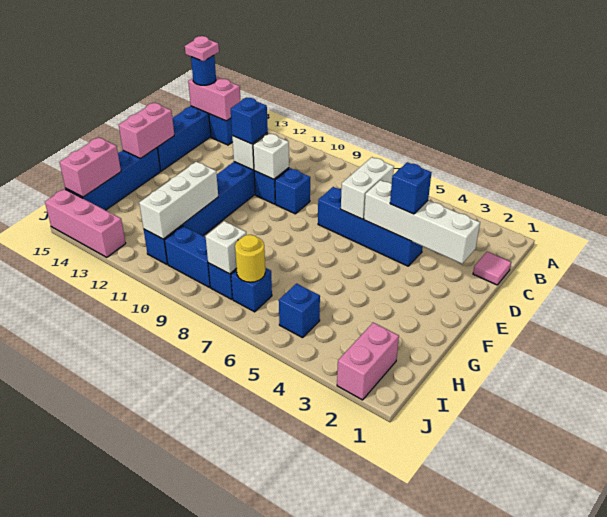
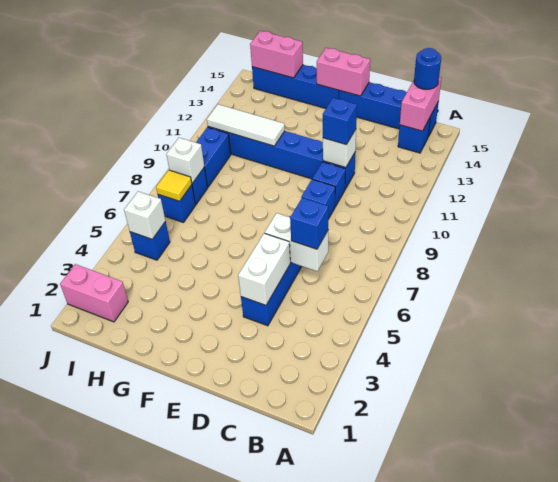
pink 1x1 plate [185,36,219,61] -> none
pink 1x1 tile [473,252,511,285] -> none
white 1x4 brick [364,180,480,264] -> white 1x2 brick [238,233,290,305]
blue 1x1 brick [390,162,432,214] -> blue 1x1 brick moved to [290,198,328,249]
white 1x1 brick [253,133,289,179] -> white 1x1 brick moved to [124,191,165,239]
white 1x3 brick [139,162,218,239] -> white 1x3 tile [207,104,285,146]
yellow 1x1 round brick [235,235,265,282] -> yellow 1x1 tile [156,170,192,201]
pink 1x3 brick [45,189,126,257] -> none

